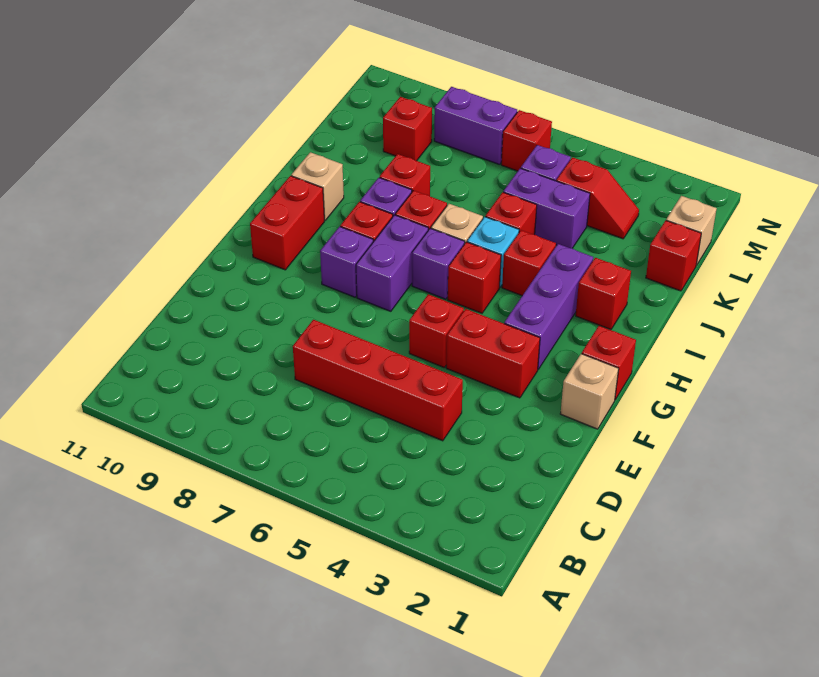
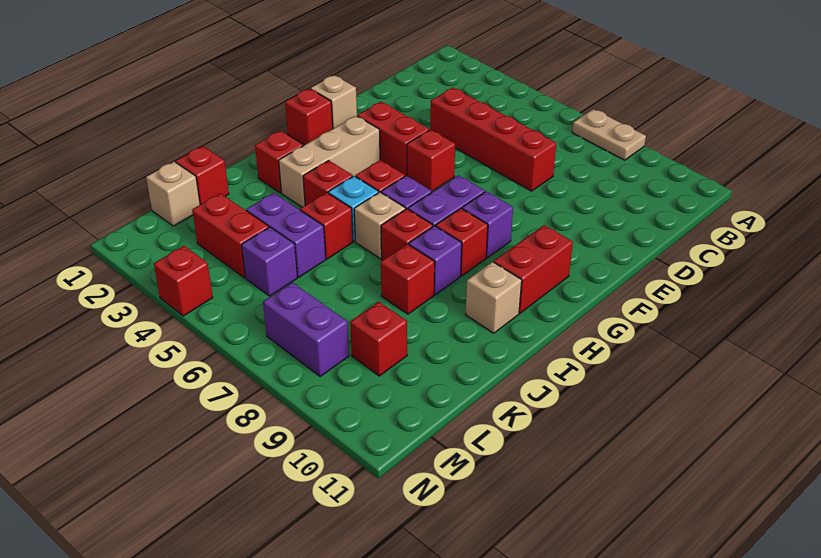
none -> tan 1x2 plate [572,109,646,160]
purple 1x3 brick [504,244,593,369] -> tan 1x3 brick [279,116,380,207]
red 1x2 slope [556,157,639,239] -> red 1x2 brick [192,193,269,278]
red 1x1 brick [501,110,552,171] -> red 1x1 brick moved to [154,246,213,316]

